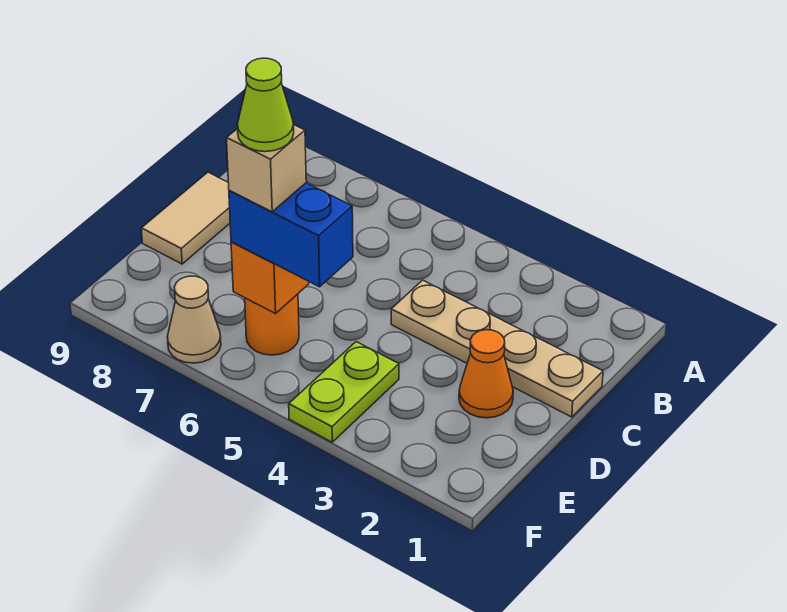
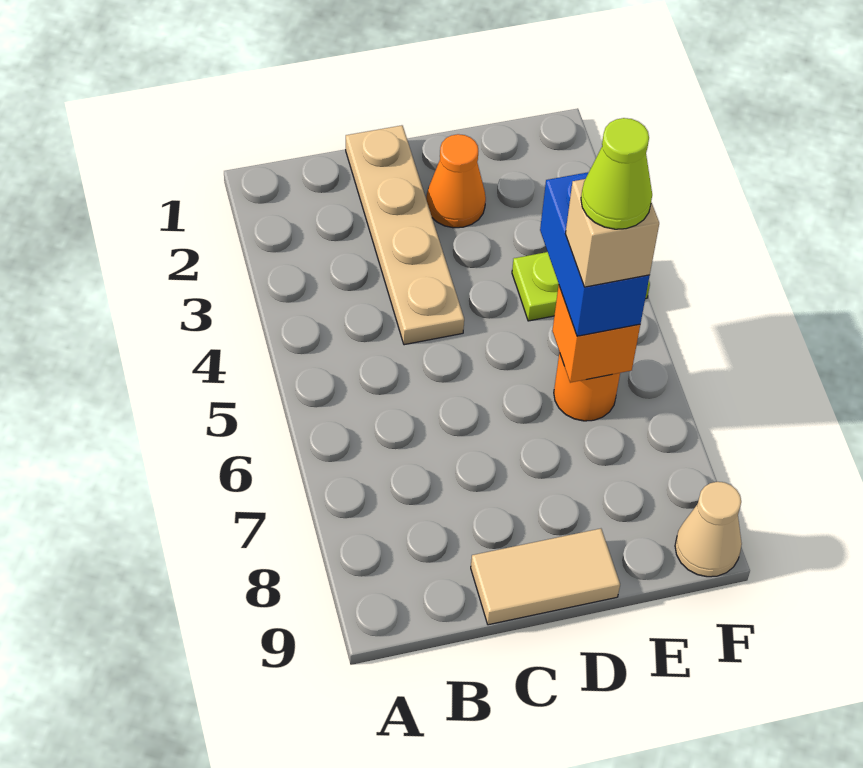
tan 1x1 cone [167,276,221,363] -> tan 1x1 cone moved to [675,482,742,577]

